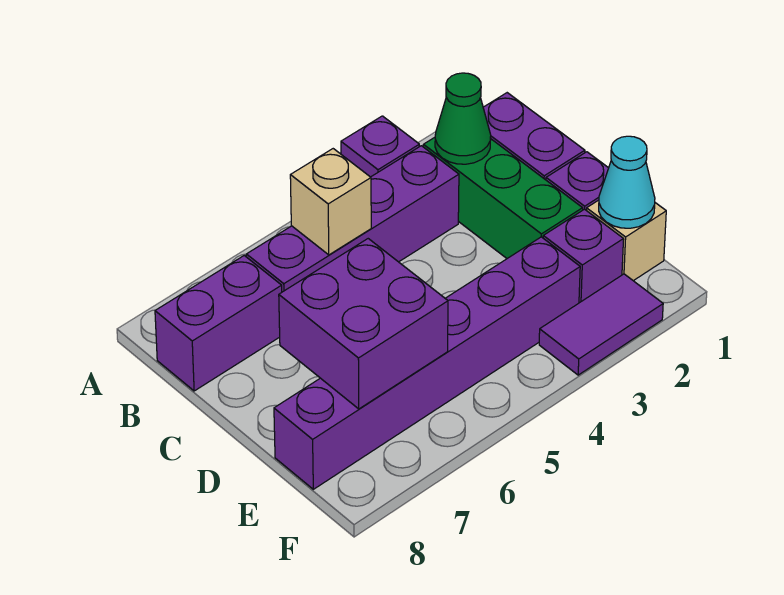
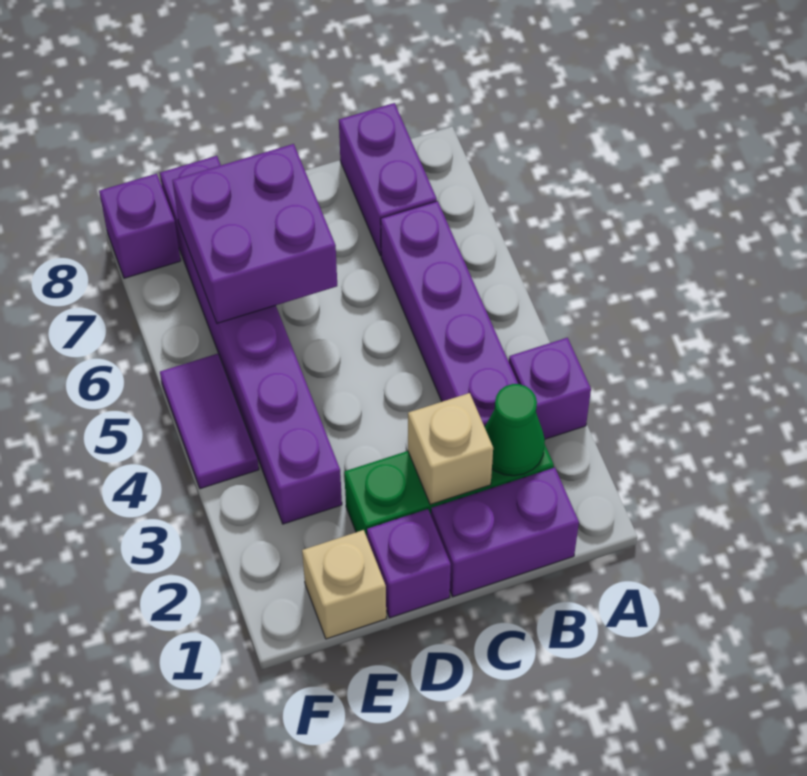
tan 1x1 brick [290,149,371,255] -> tan 1x1 brick moved to [408,393,493,505]
cyan 1x1 cone [599,136,655,228] -> none
purple 1x1 brick [543,209,624,303] -> purple 1x1 brick moved to [99,174,181,278]
purple 1x2 tile [539,274,663,375] -> purple 1x2 tile moved to [160,354,259,489]

